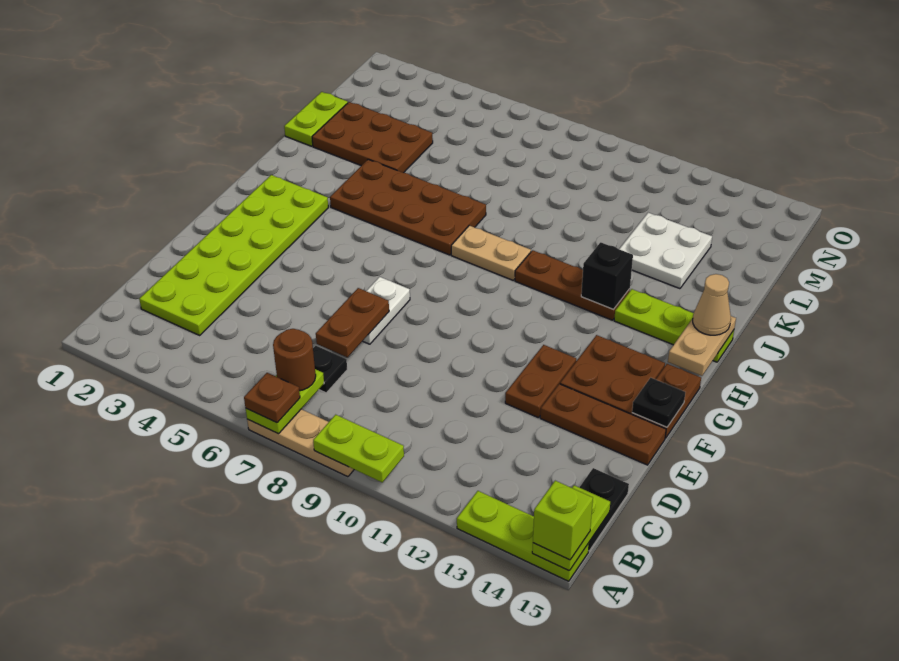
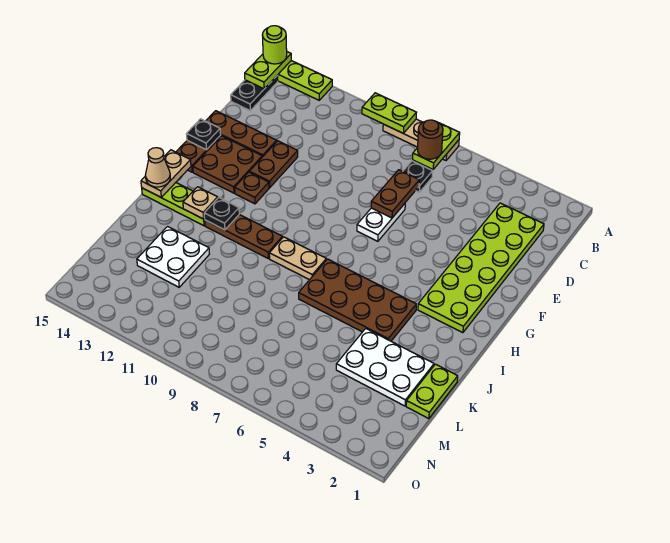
brown 1x1 plate [244,373,300,423] -> brown 1x1 plate moved to [235,172,269,204]
lime 1x1 brick [533,481,593,560] -> lime 1x1 round brick [262,26,287,64]
black 1x1 brick [581,242,633,310] -> black 1x1 plate [204,198,239,230]
none -> tan 1x1 plate [183,187,218,219]
brown 2x3 plate [312,102,433,173] -> white 2x3 plate [336,329,434,406]

